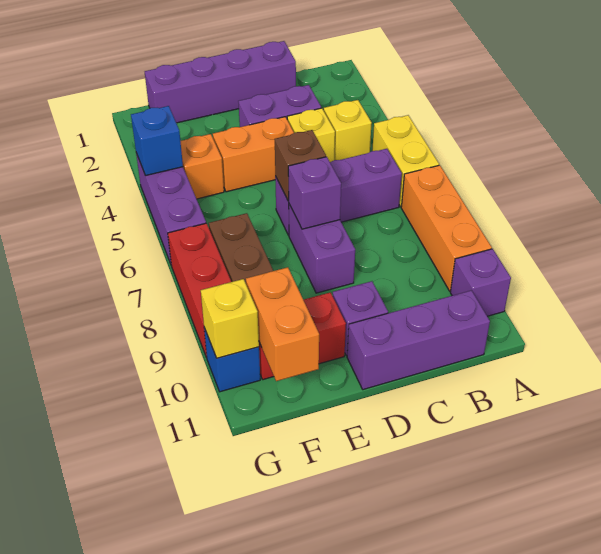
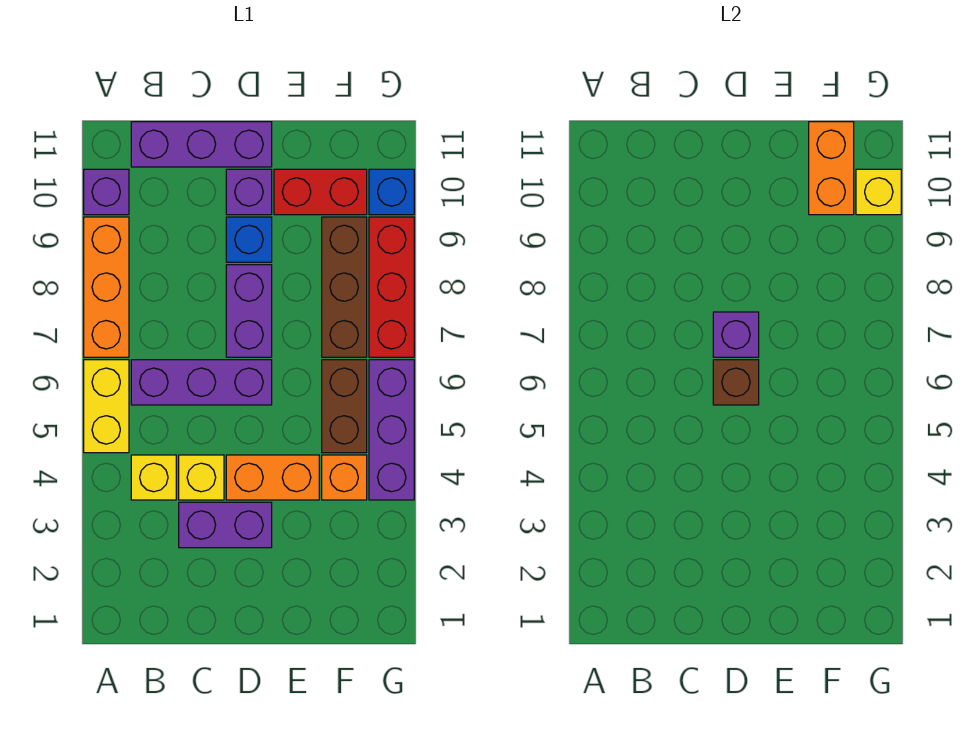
purple 1x4 brick [145,41,296,123] -> none
none -> brown 1x2 brick [322,360,367,453]
blue 1x1 brick [131,106,183,176] -> blue 1x1 brick moved to [226,217,272,262]

